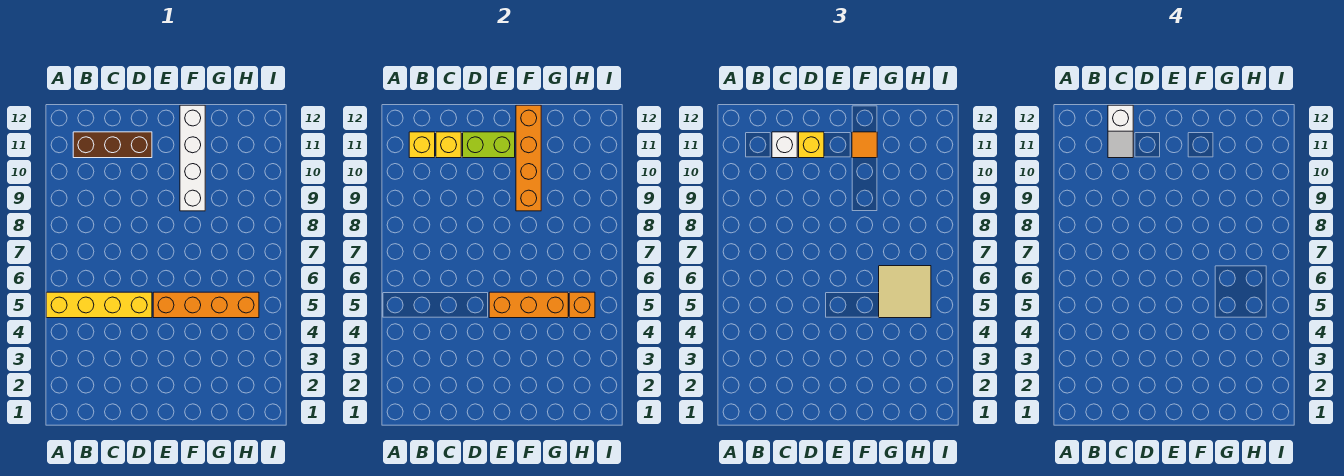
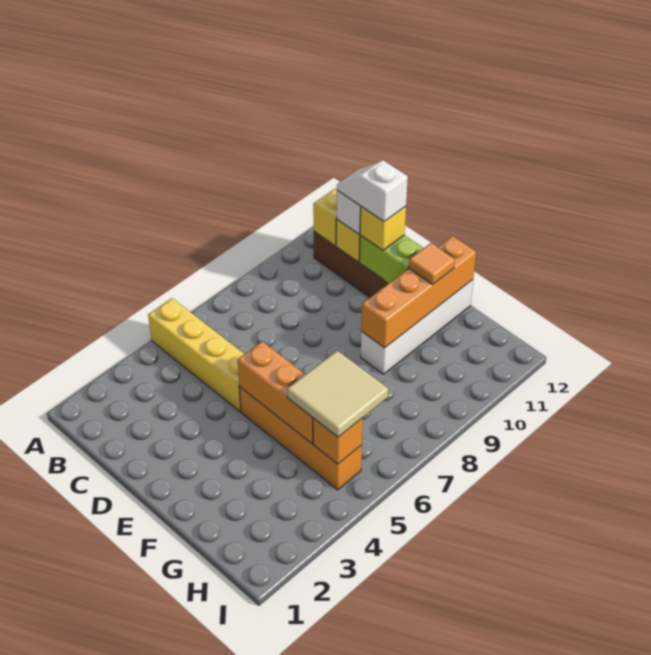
white 1x2 slope [1108,105,1133,158] -> white 1x2 slope turned to [337,160,408,222]

